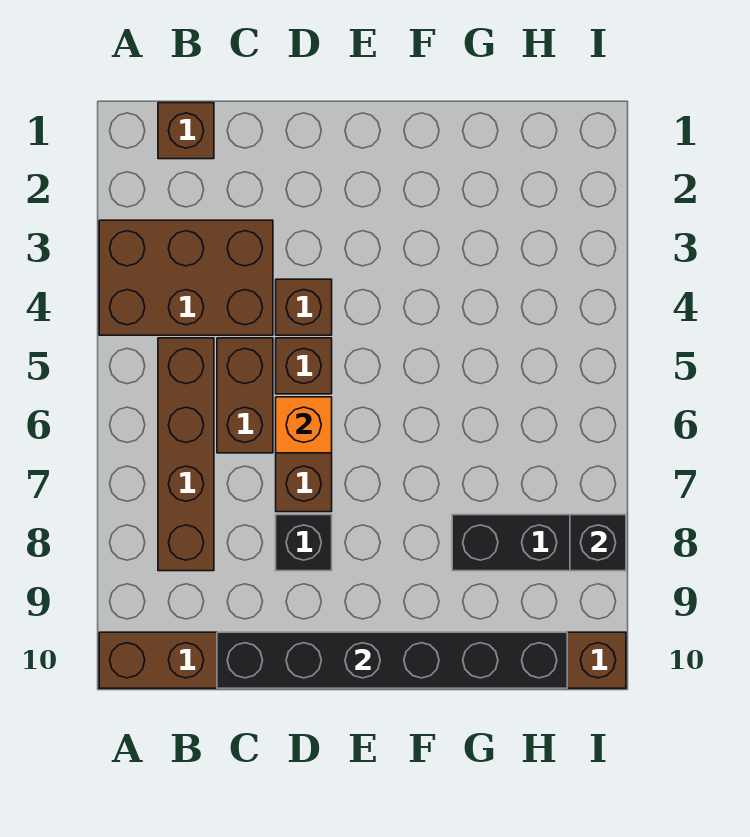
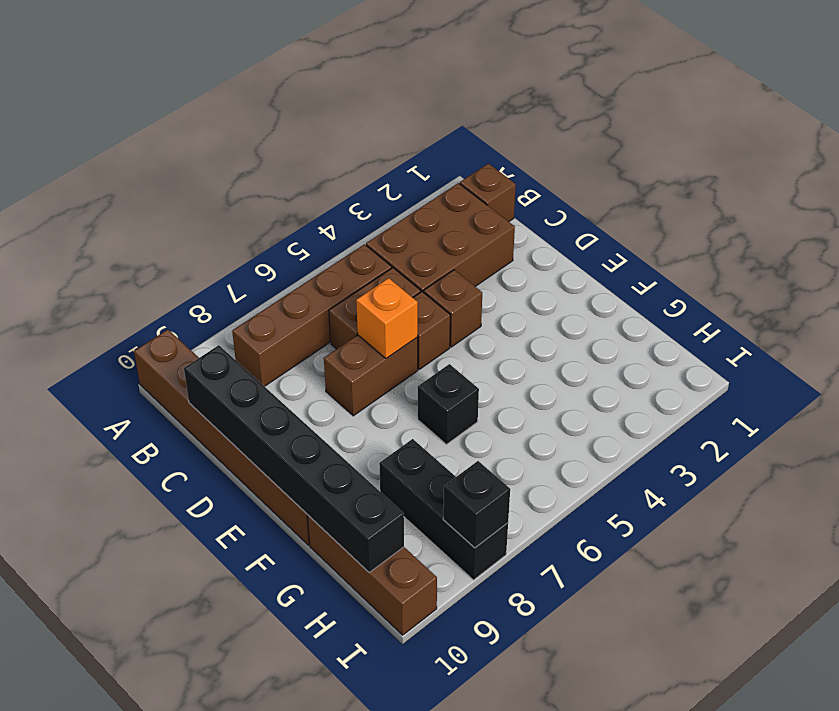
brown 2x3 brick [99,220,273,335] -> brown 2x3 brick turned to [366,183,515,293]
black 1x1 brick [276,515,332,571] -> black 1x1 brick moved to [418,364,479,444]

